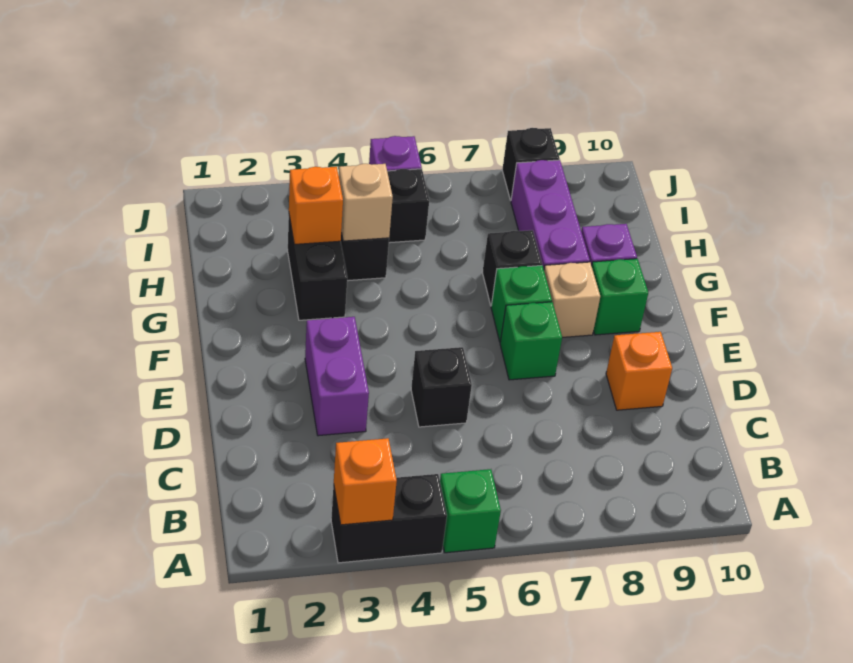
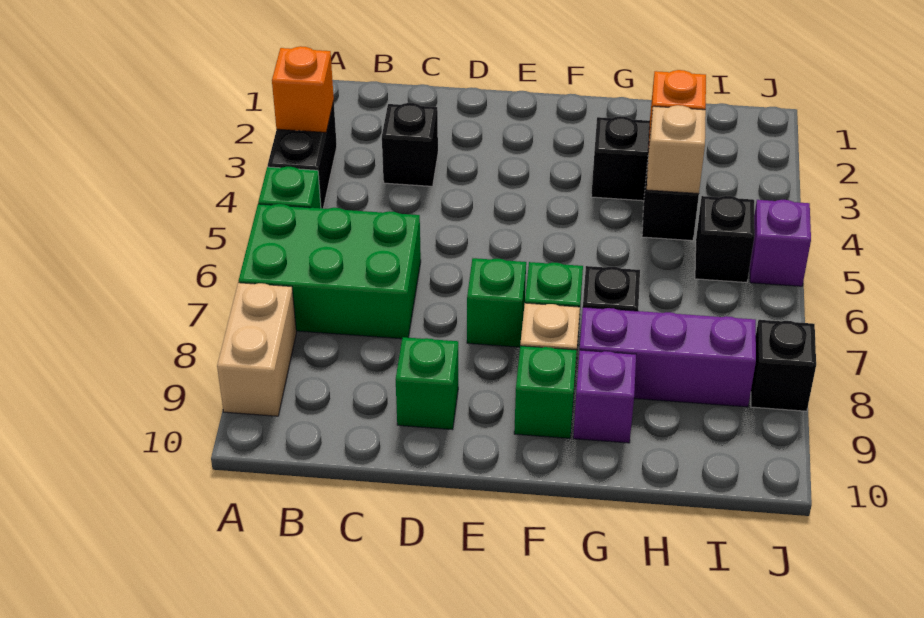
none -> green 2x3 brick [239,204,421,339]
none -> tan 1x2 brick [217,283,296,416]
purple 1x2 brick [305,317,369,436] -> none
black 1x1 brick [411,347,472,427] -> black 1x1 brick moved to [382,103,438,186]
orange 1x1 brick [606,332,672,410] -> green 1x1 brick [396,337,458,430]

